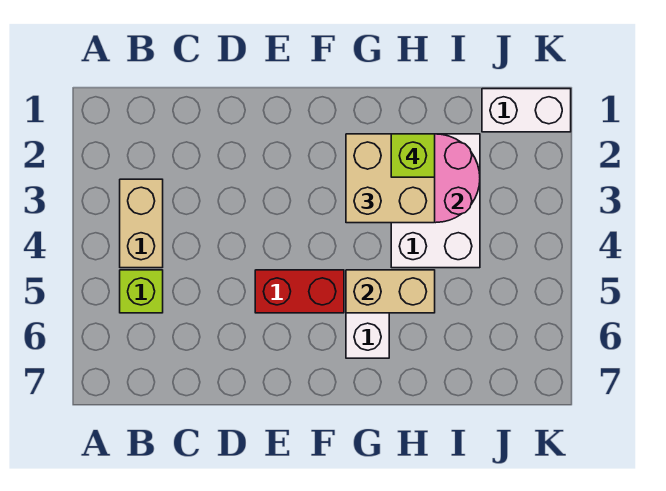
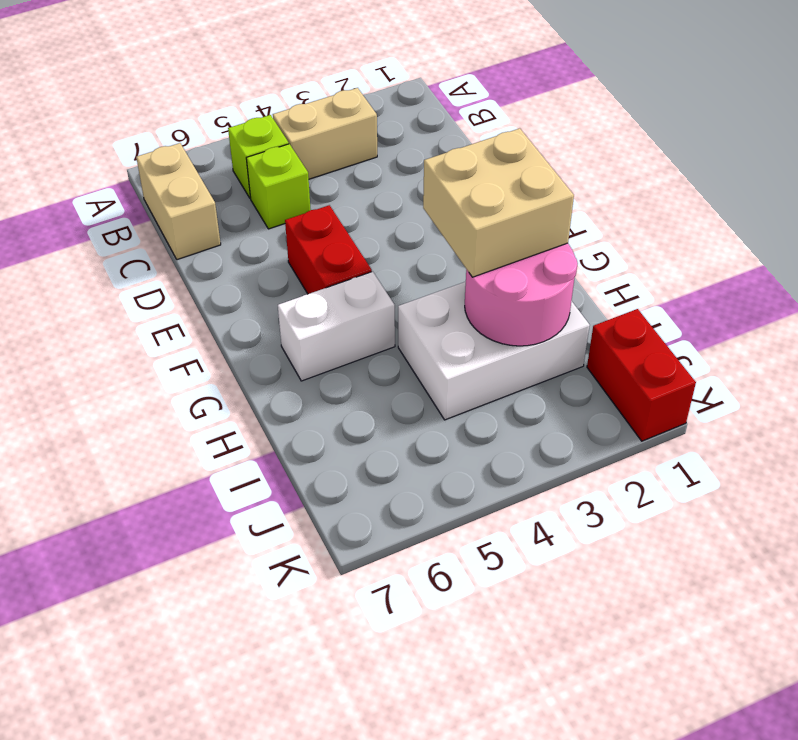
tan 1x2 brick [346,270,435,313] -> tan 1x2 brick moved to [136,143,221,260]
lime 1x1 brick [391,134,435,177] -> lime 1x1 brick moved to [246,144,311,229]
white 1x2 brick [482,89,571,132] -> red 1x2 brick [587,309,696,441]

